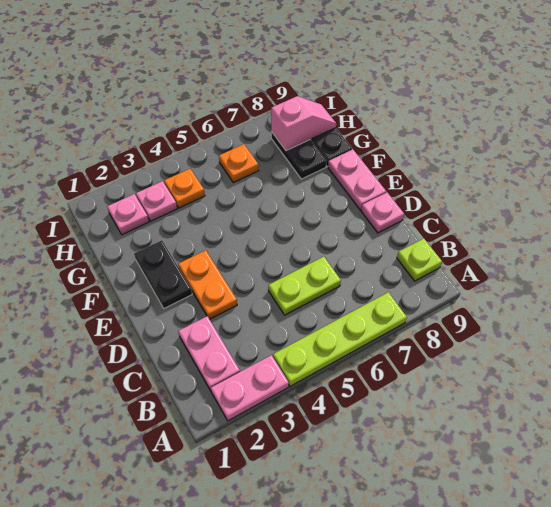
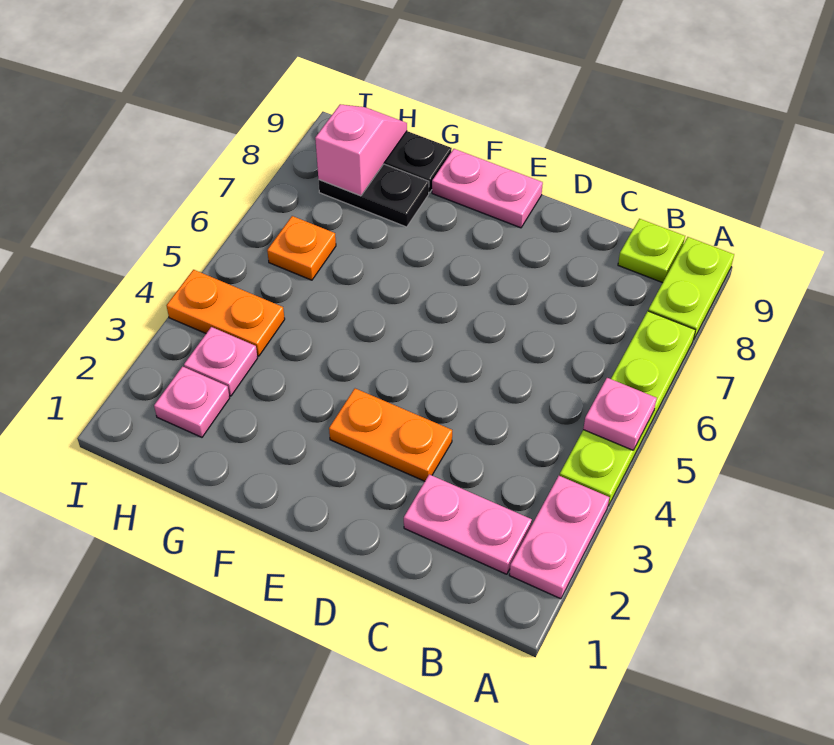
lime 1x2 plate [268,257,341,315] -> lime 1x2 plate moved to [648,237,734,340]
pink 1x1 plate [361,193,404,233] -> pink 1x1 plate moved to [583,378,657,450]
black 1x2 plate [134,240,192,308] -> none
orange 1x1 plate [164,169,205,208] -> orange 1x2 plate [167,270,285,356]

